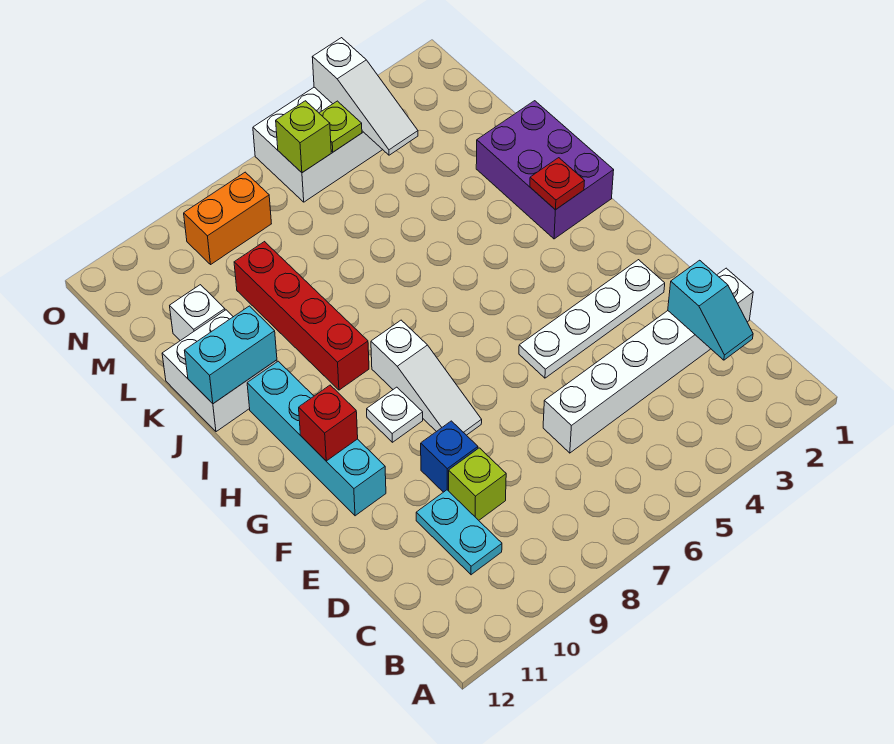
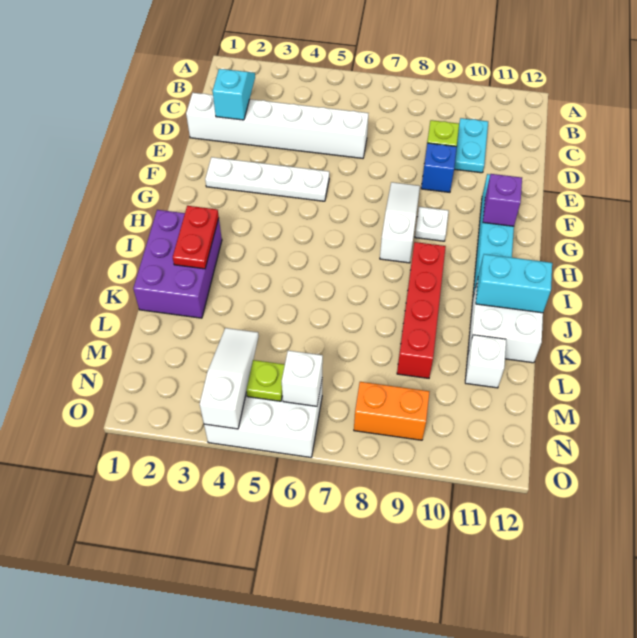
red 1x1 brick [299,385,358,461] -> purple 1x1 brick [483,174,522,226]
red 1x1 plate [530,158,584,210] -> red 1x2 plate [173,206,219,269]
lime 1x1 brick [276,101,331,173] -> white 1x1 brick [282,351,323,406]

